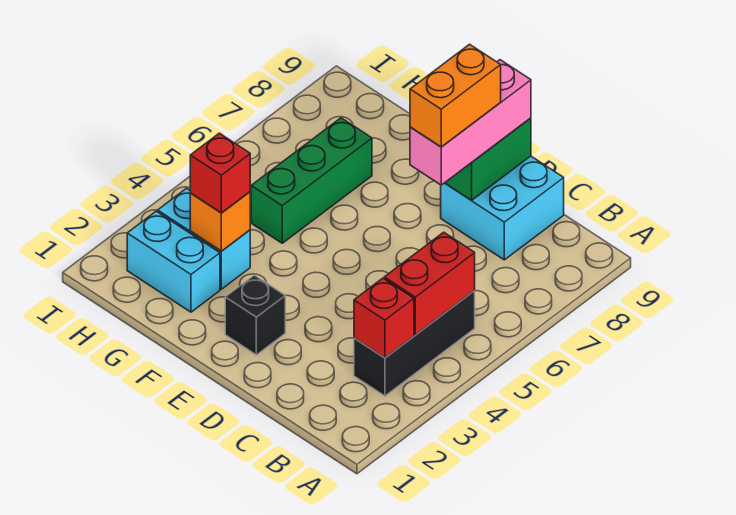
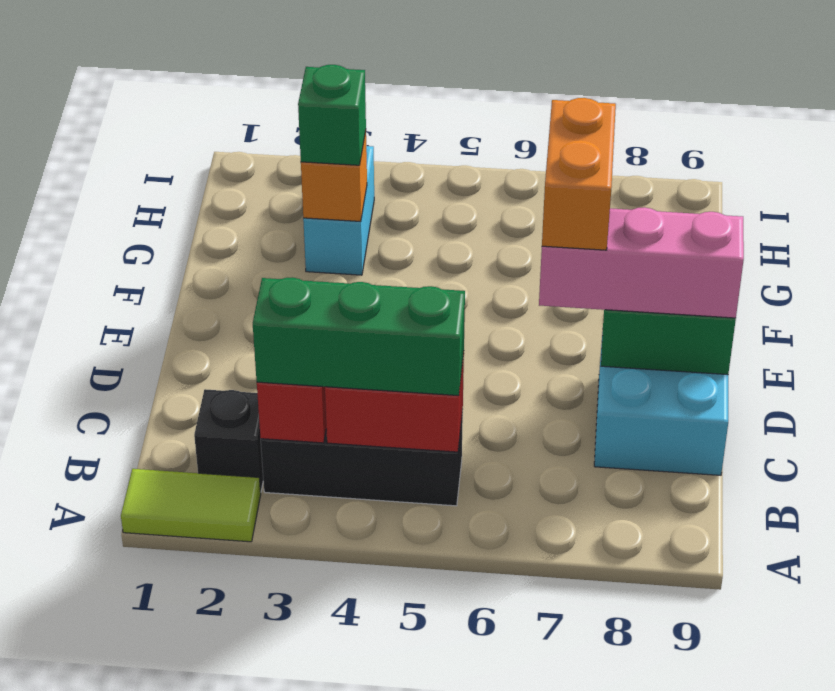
none -> lime 1x2 tile [121,469,261,542]
orange 1x2 brick [410,44,501,147] -> orange 1x2 brick turned to [542,98,616,250]
black 1x1 brick [225,275,285,355] -> black 1x1 brick moved to [194,389,263,492]
cyan 1x2 brick [127,211,220,312] -> none
red 1x1 brick [190,133,250,213] -> green 1x1 brick [298,65,366,165]
green 1x3 brick [251,118,372,243] -> green 1x3 brick moved to [253,277,465,396]

